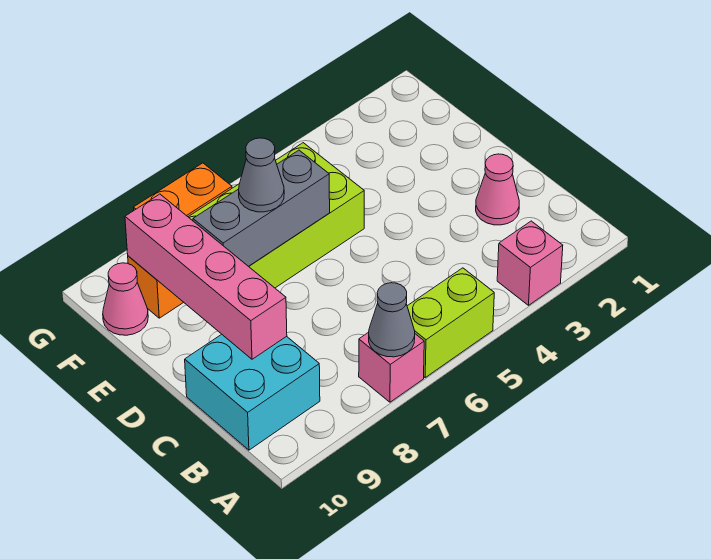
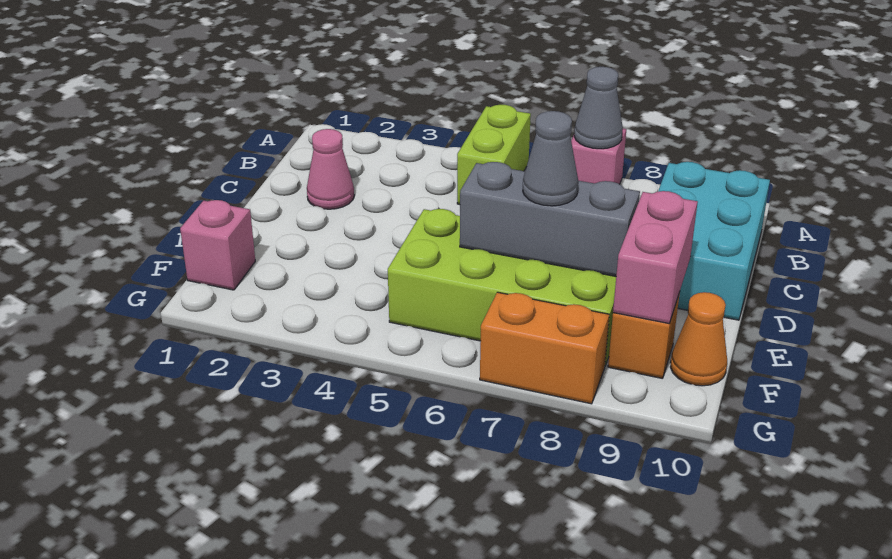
pink 1x1 brick [497,221,563,305] -> pink 1x1 brick moved to [180,200,255,290]
lime 1x2 brick [407,268,494,377] -> lime 1x2 brick turned to [457,105,531,204]
cyan 2x2 brick [185,334,320,450] -> cyan 2x3 brick [658,162,770,320]
pink 1x4 brick [125,194,287,359] -> pink 1x2 brick [613,191,698,324]
pink 1x1 cone [103,263,148,335] -> orange 1x1 cone [670,292,727,386]

